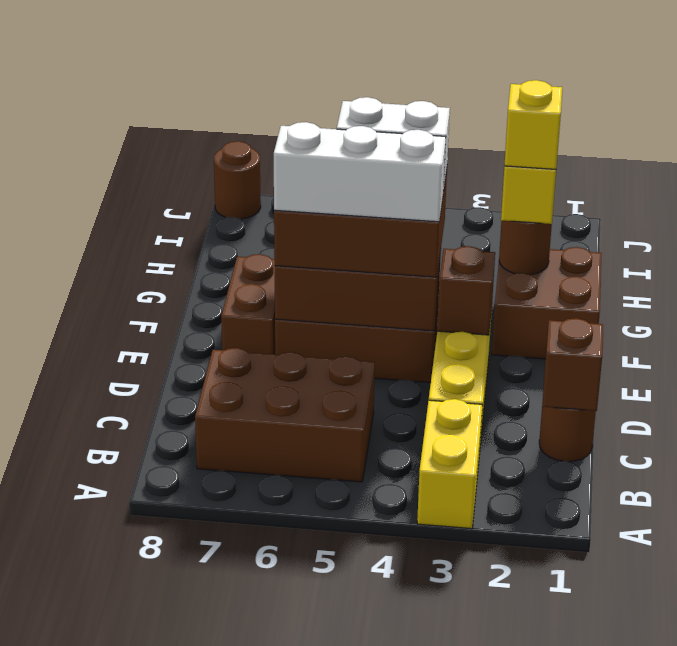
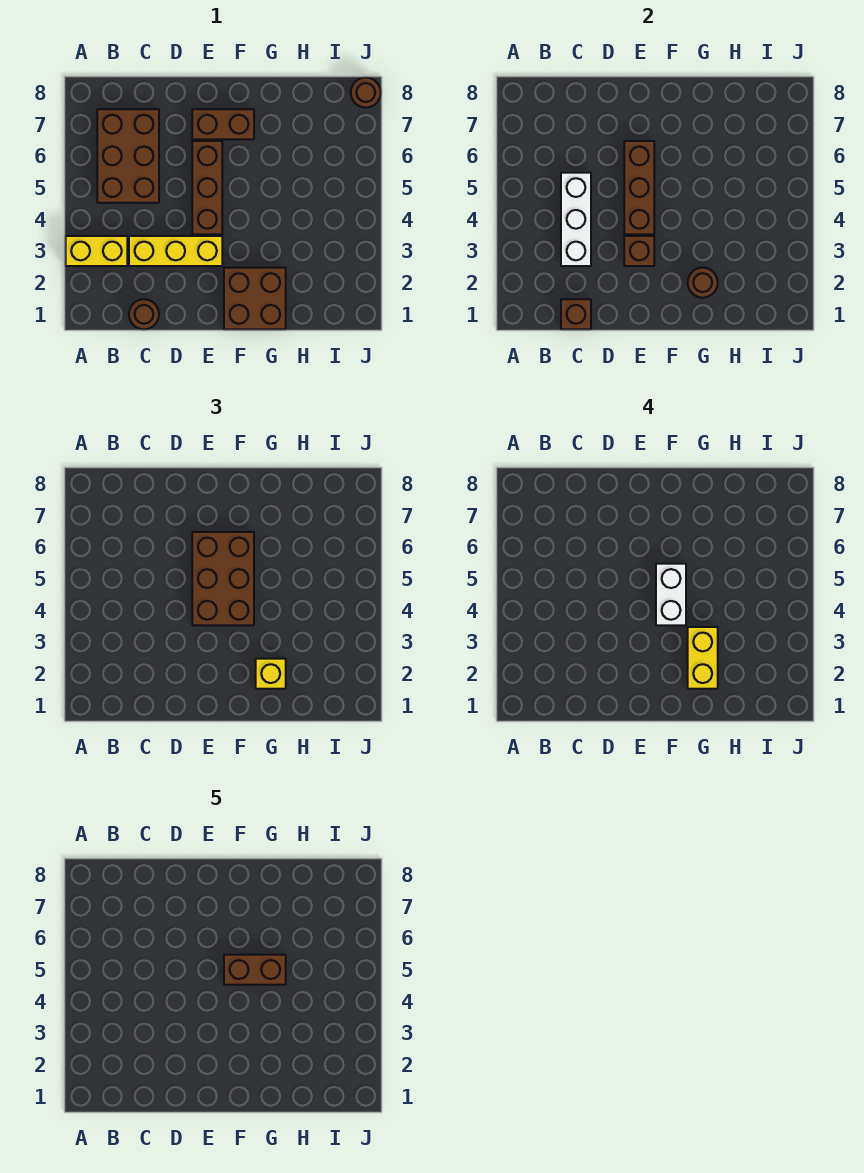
white 1x3 brick [274,122,446,222] -> white 1x3 brick moved to [561,173,591,266]
none -> brown 1x2 brick [224,955,286,985]
yellow 1x1 brick [504,80,562,169] -> yellow 1x2 brick [688,627,718,689]

